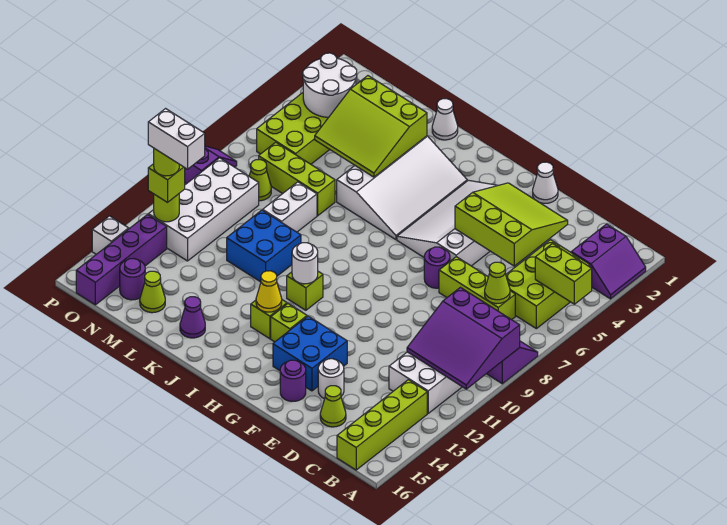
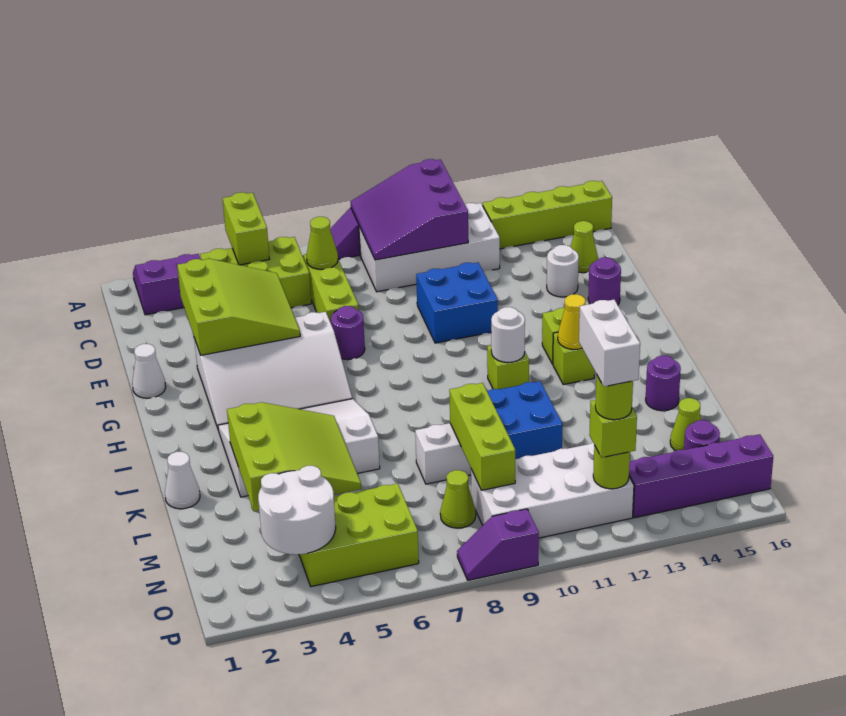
purple 3x3 slope [407,287,520,389] -> purple 3x3 slope turned to [350,159,468,260]
lime 3x3 slope [455,183,568,266] -> lime 3x3 slope turned to [177,259,300,355]
blue 2x2 brick [273,316,347,391] -> blue 2x2 brick moved to [416,262,498,343]
purple 1x1 cone [180,297,205,338] -> purple 1x1 round brick [646,356,681,411]
lime 1x3 brick [259,142,335,216] -> lime 1x3 brick moved to [449,383,515,490]
white 1x1 brick [92,216,129,254] -> none

